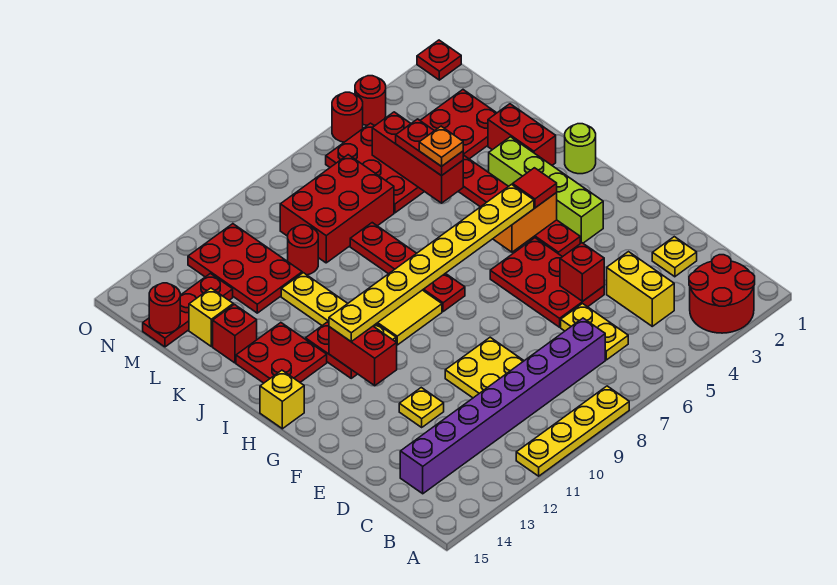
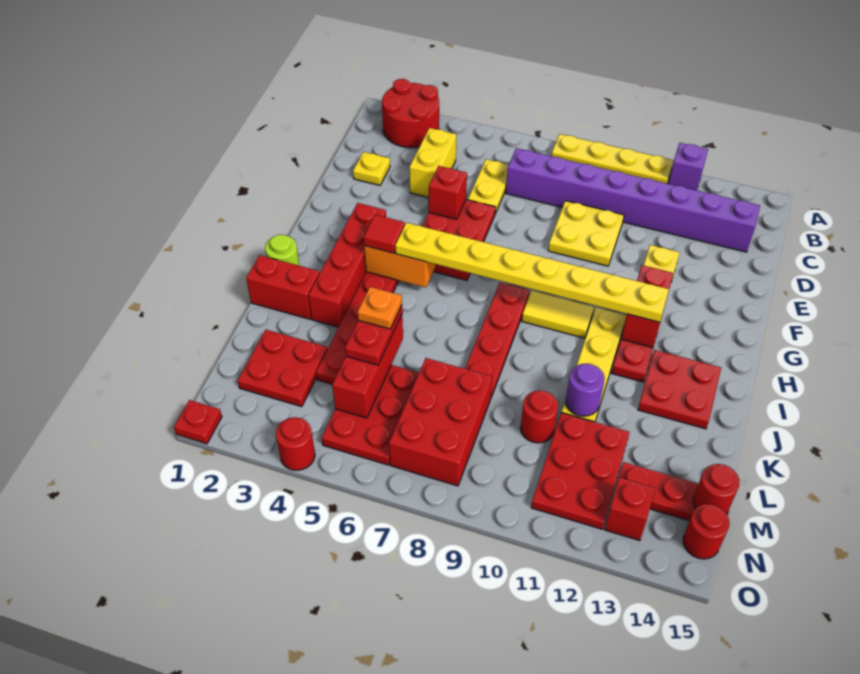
none -> purple 1x1 brick [668,143,708,190]
lime 1x4 brick [489,137,603,244] -> red 1x4 brick [308,203,386,327]
yellow 1x1 brick [260,370,304,429] -> none
red 1x2 brick [488,104,556,165] -> red 1x2 brick turned to [246,255,320,319]
none -> purple 1x1 round brick [566,364,605,416]
red 1x1 brick [213,304,257,363] -> red 1x1 brick moved to [605,477,655,541]
red 2x3 brick [280,155,394,263] -> red 2x3 brick turned to [389,358,492,486]
yellow 1x1 brick [189,288,233,347] -> none
red 1x1 round brick [332,92,363,142] -> red 1x1 round brick moved to [683,504,729,559]

